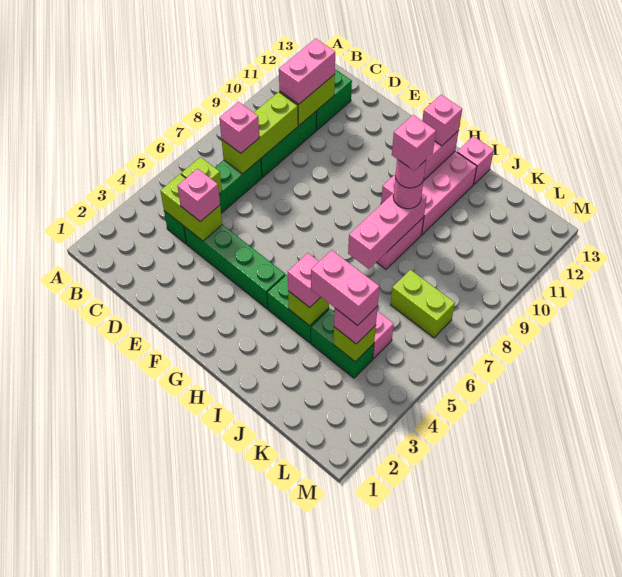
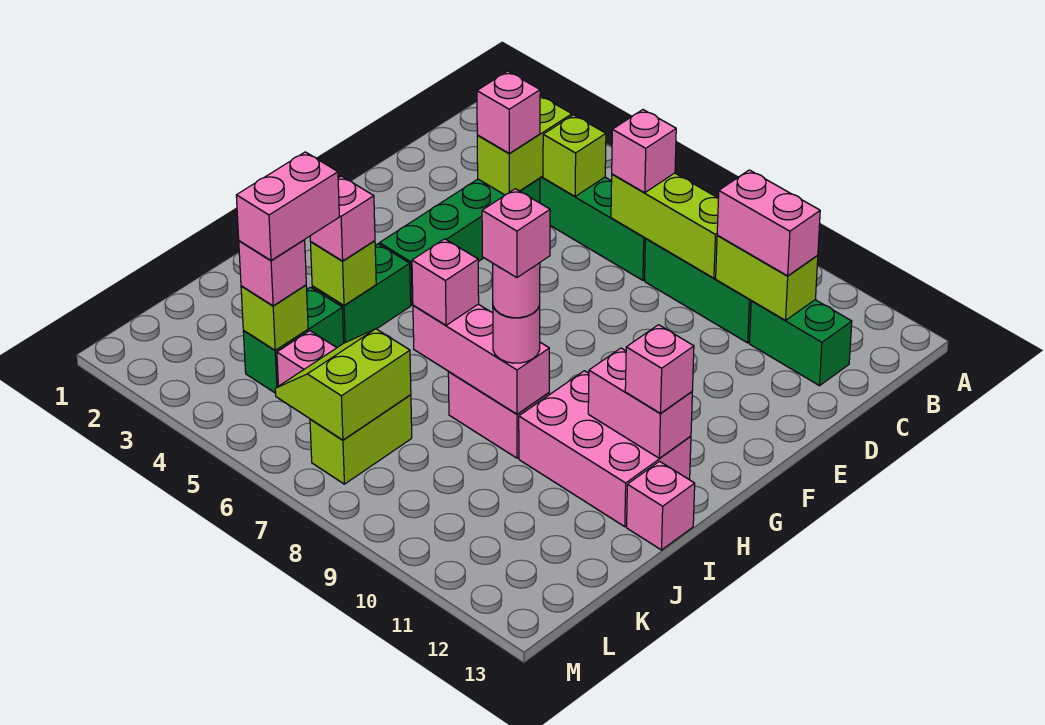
none -> pink 1x1 brick [412,239,479,325]
none -> lime 2x2 slope [275,329,411,440]

